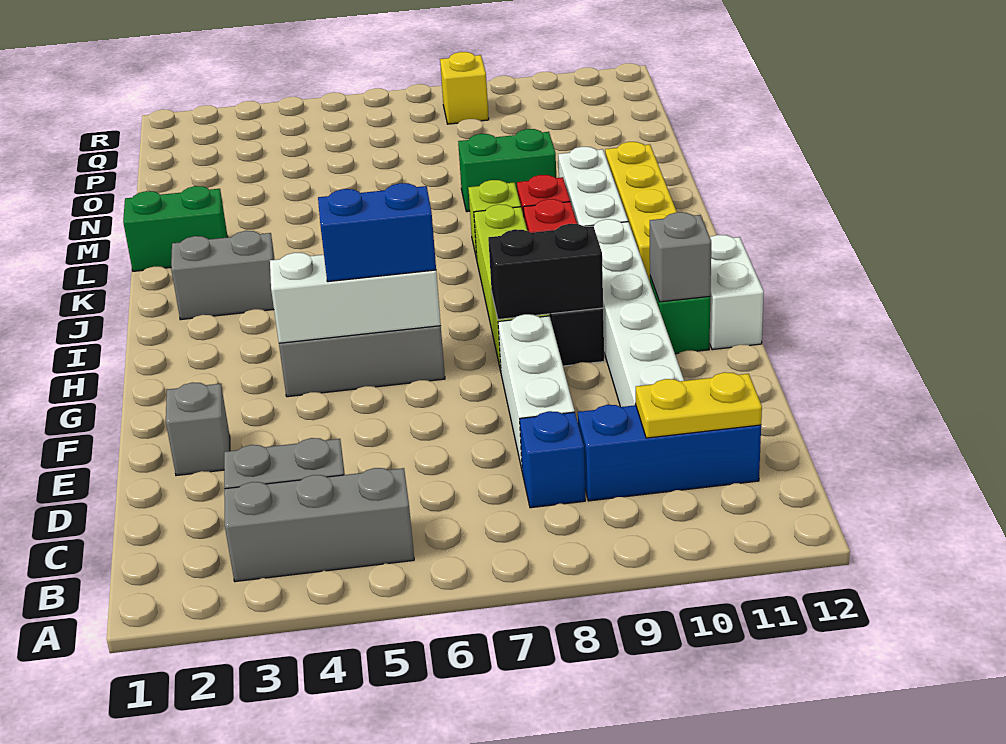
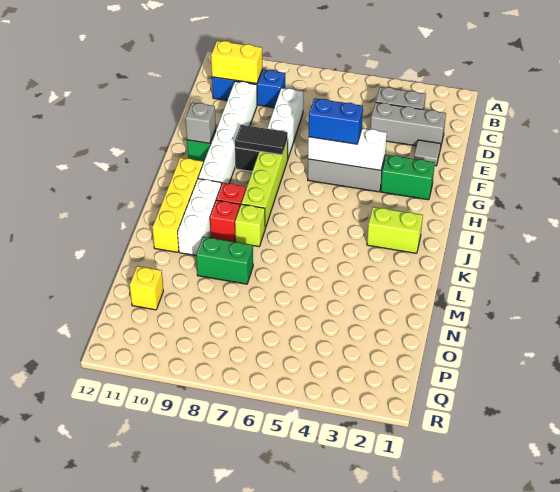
grey 1x3 brick [224,468,414,582] -> grey 1x3 brick moved to [370,102,446,148]
blue 1x1 brick [520,411,585,508] -> none
yellow 1x2 plate [636,372,762,438] -> yellow 1x2 brick [211,41,262,84]
grey 1x1 brick [166,382,230,476] -> grey 1x1 tile [414,140,441,166]
black 1x2 brick [488,224,603,319] -> black 1x2 tile [235,125,288,155]
white 1x2 brick [710,235,764,350] -> none
grey 1x2 brick [171,231,275,320] -> lime 1x2 brick [367,207,423,253]
green 1x2 brick [123,186,228,271] -> green 1x2 brick moved to [381,155,435,200]
yellow 1x1 brick [440,52,489,124] -> yellow 1x1 brick moved to [130,266,163,310]

